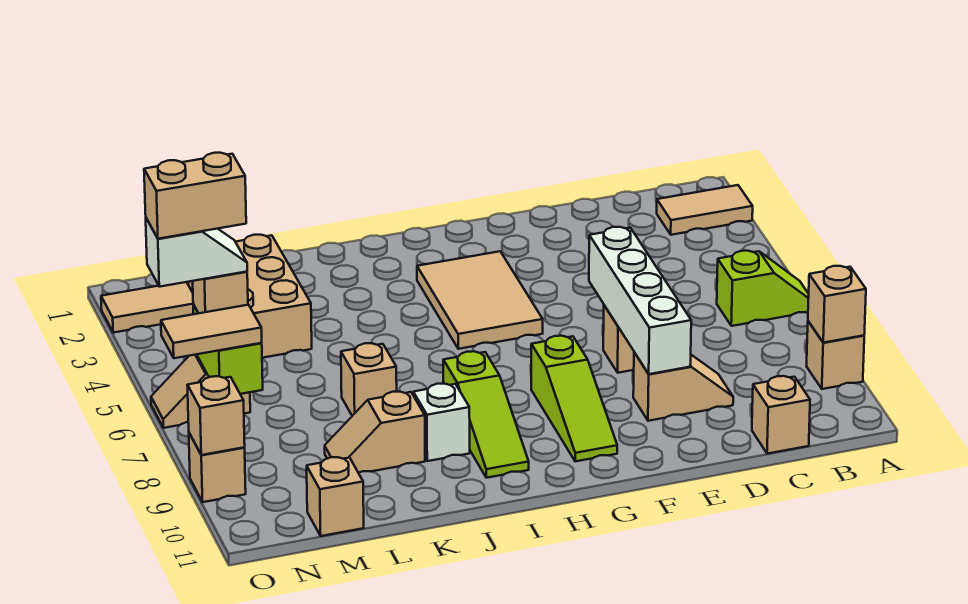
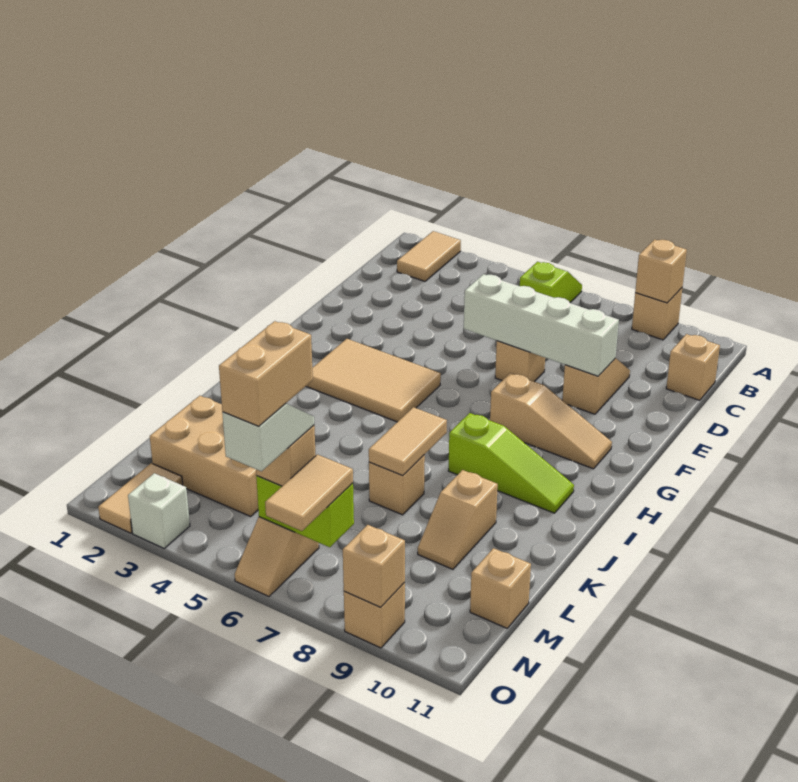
lime 1x3 slope [531,336,617,461] -> tan 1x3 slope [490,373,612,469]
none -> tan 1x2 tile [369,407,447,476]
white 1x1 brick [413,383,470,461] -> white 1x1 brick moved to [128,473,190,548]

